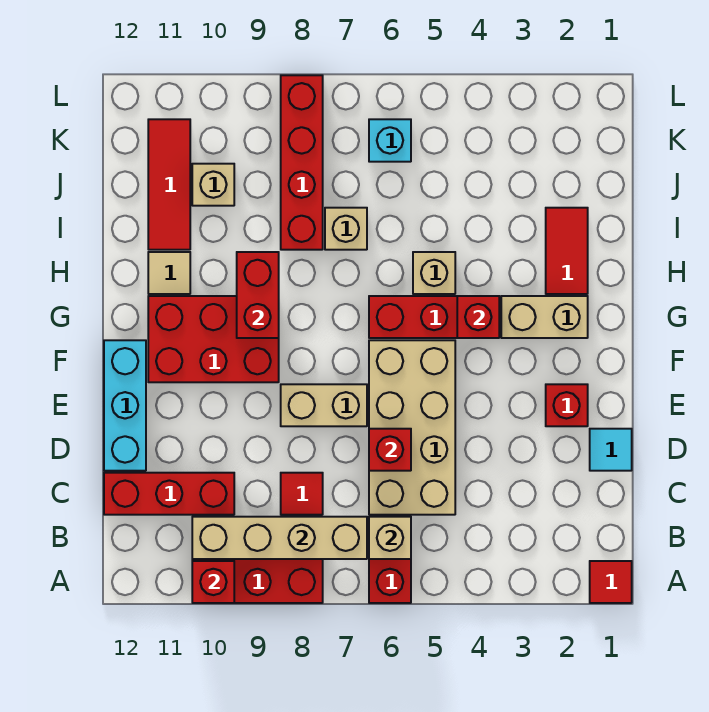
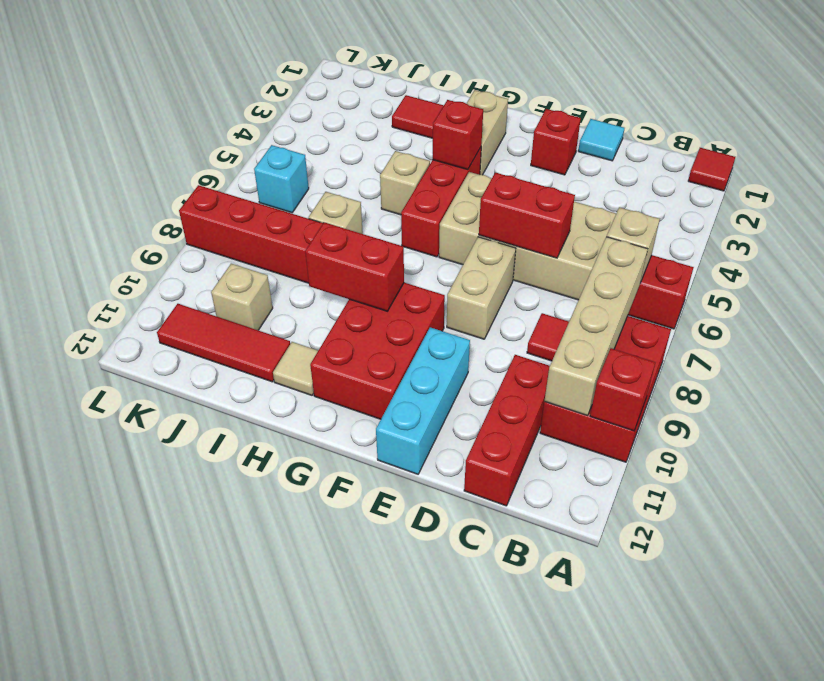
red 1x1 brick [369,429,411,471] -> red 1x2 brick [479,173,575,258]
cyan 1x3 brick [104,340,146,471] -> cyan 1x3 brick turned to [376,327,470,474]

